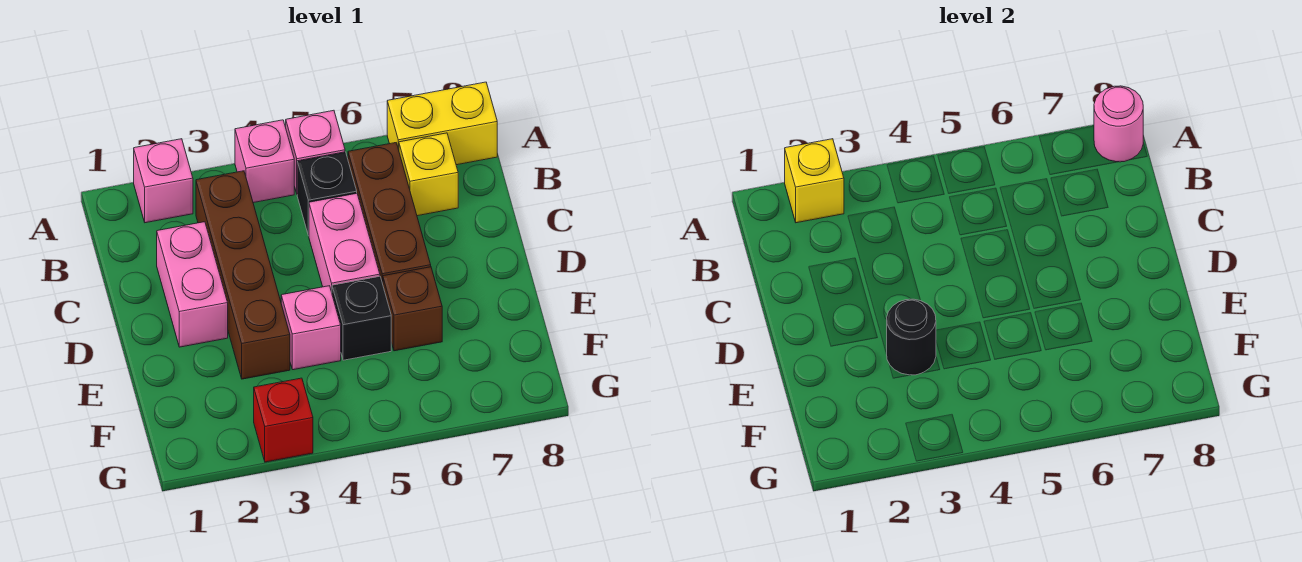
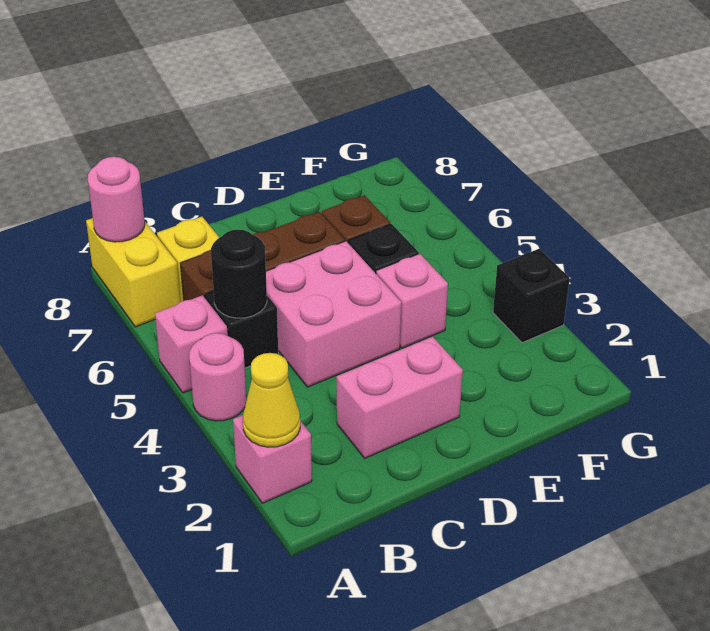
yellow 1x1 brick [785,139,844,223] -> yellow 1x1 cone [243,353,300,447]
pink 1x1 brick [235,120,294,203] -> pink 1x1 round brick [189,333,246,421]
brown 1x4 brick [196,171,290,379] -> none
pink 1x2 brick [309,193,380,292] -> pink 2x2 brick [266,241,401,387]
black 1x1 round brick [887,299,936,375] -> black 1x1 round brick moved to [211,230,267,318]
red 1x1 brick [254,378,313,462] -> black 1x1 brick [493,249,570,343]

